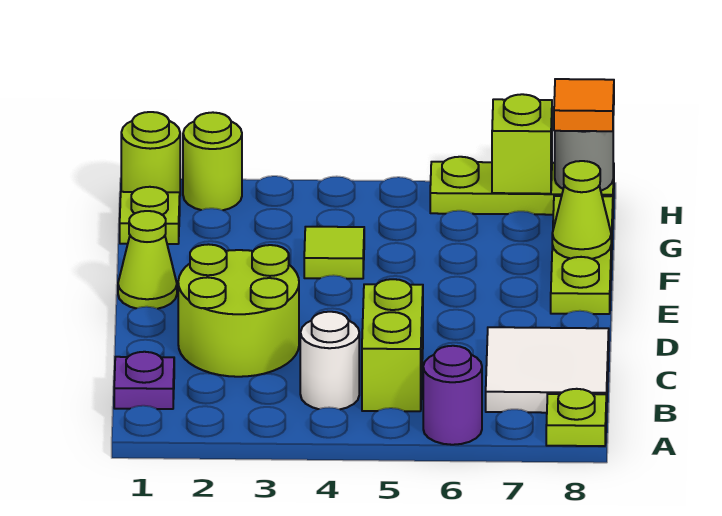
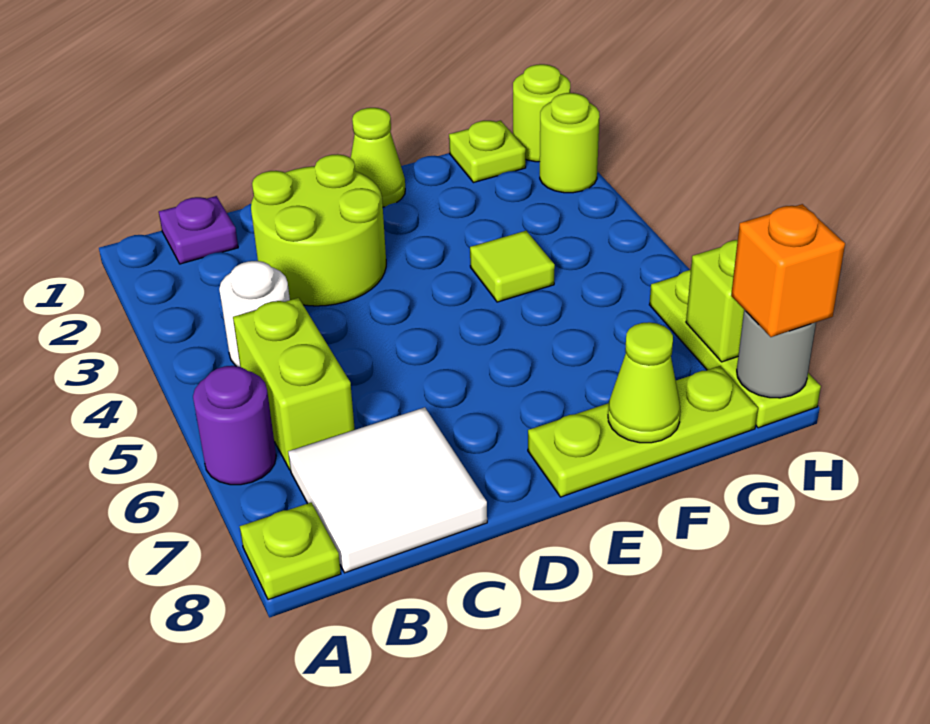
lime 1x2 brick [362,279,423,411] -> lime 1x2 brick turned to [233,298,355,470]
orange 1x1 tile [554,79,614,131] -> orange 1x1 brick [731,204,845,337]

